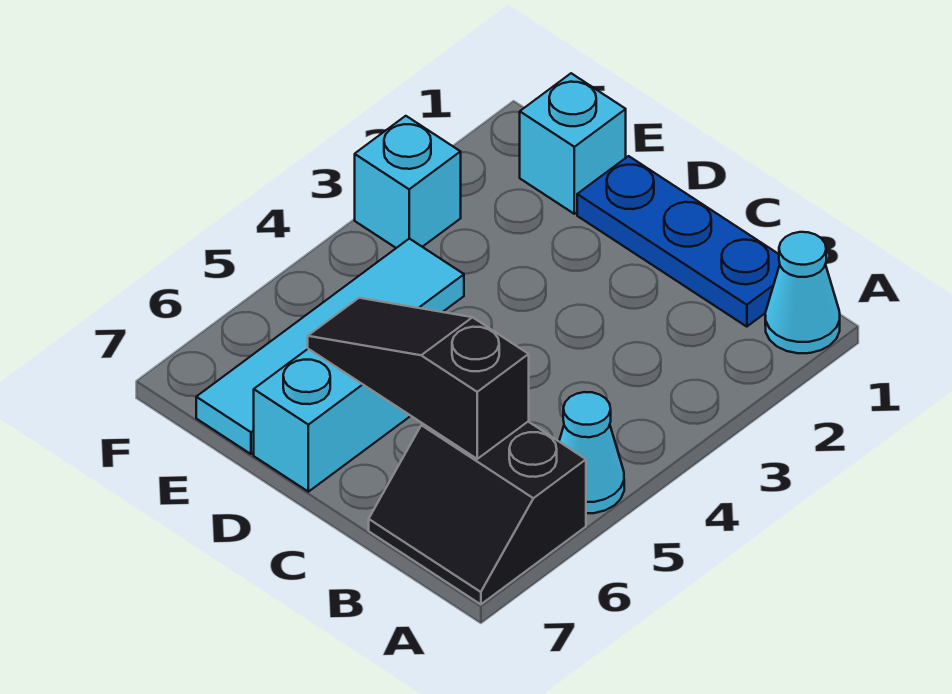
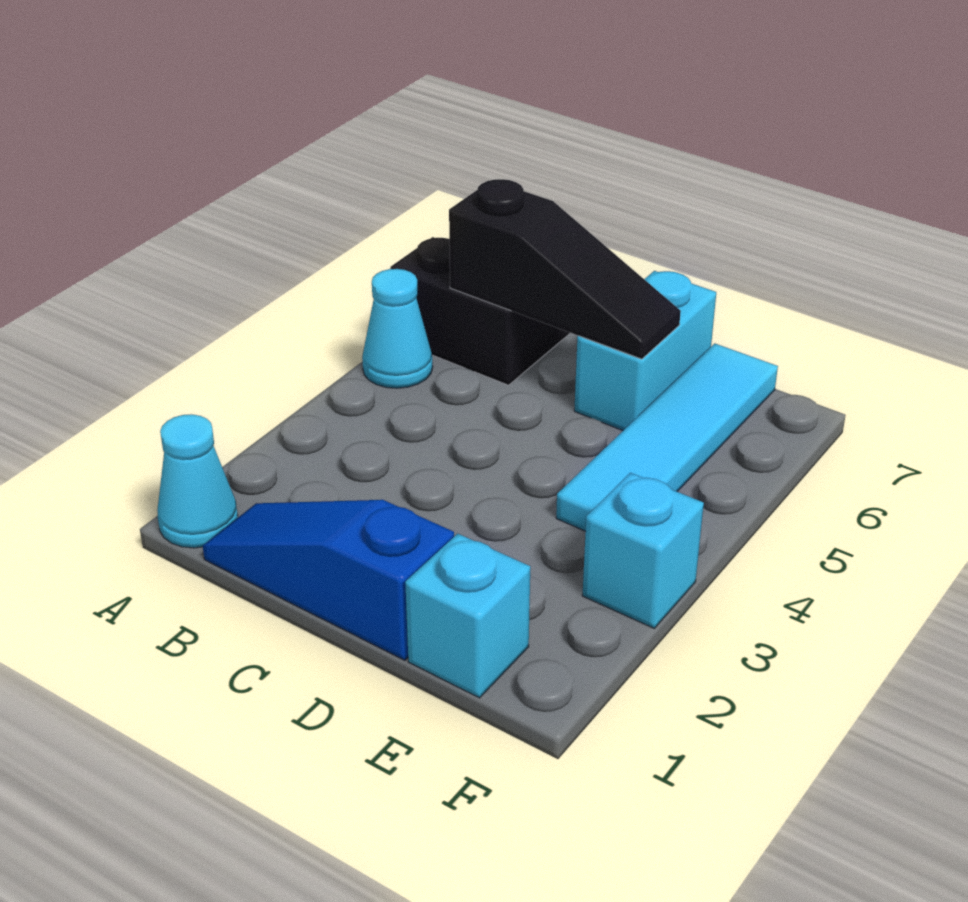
blue 1x3 plate [577,156,780,327] -> blue 1x3 slope [203,500,454,660]

